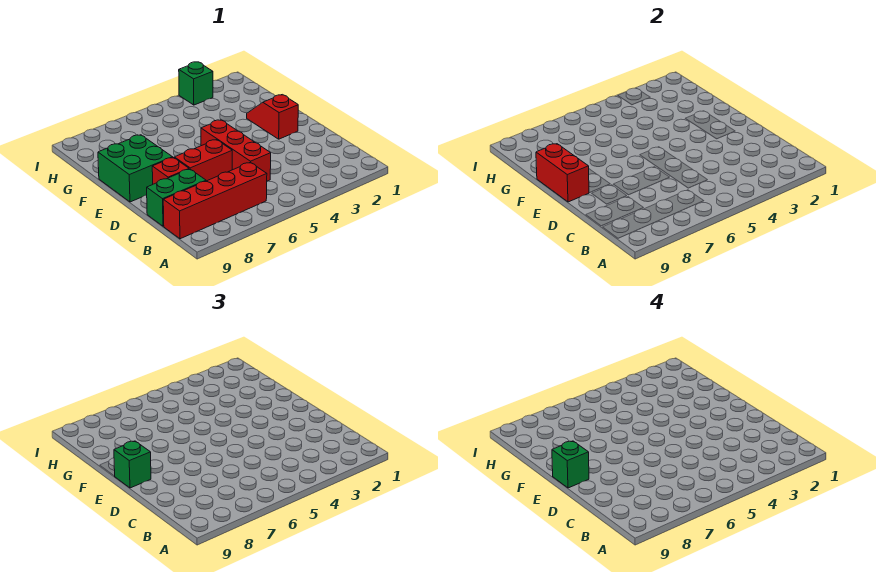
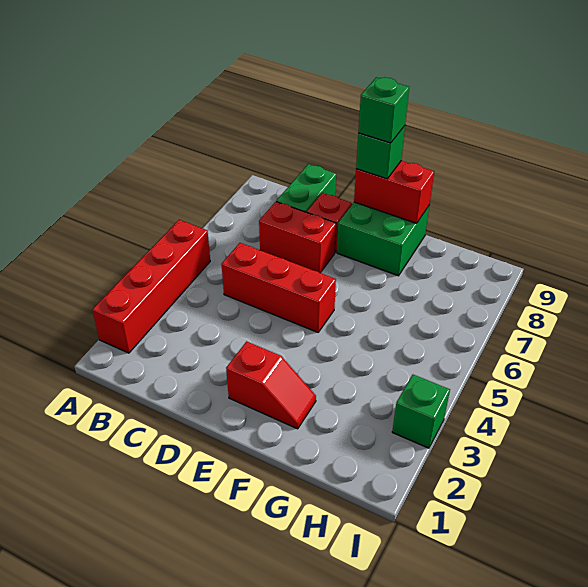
red 1x4 brick [163,162,267,239] -> red 1x4 brick moved to [92,220,210,353]
red 1x2 brick [174,140,232,181] -> red 1x2 brick turned to [259,202,336,273]

